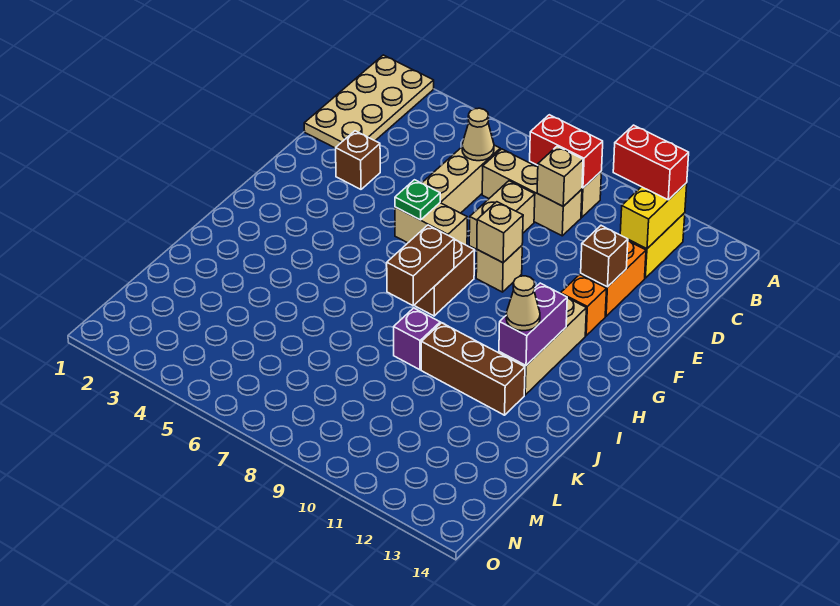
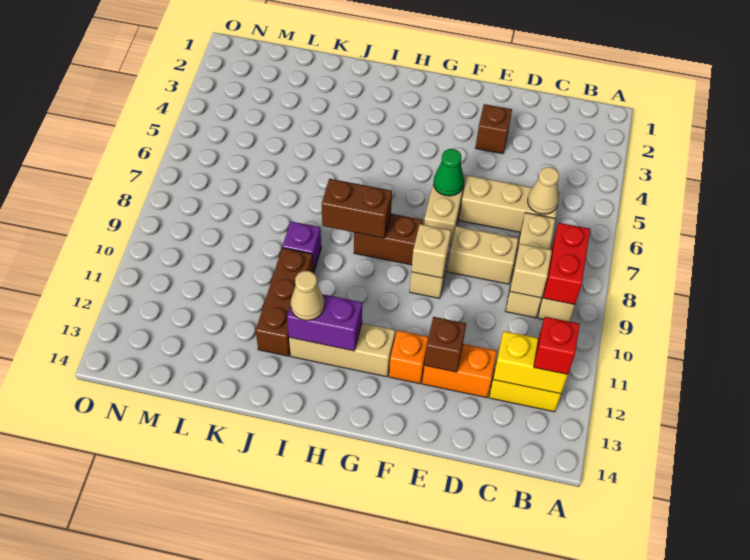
tan 2x4 plate [304,55,434,148] -> none
red 1x2 brick [613,125,689,200] -> red 1x1 brick [534,317,580,374]
green 1x1 plate [395,180,440,220] -> green 1x1 cone [434,149,464,196]

